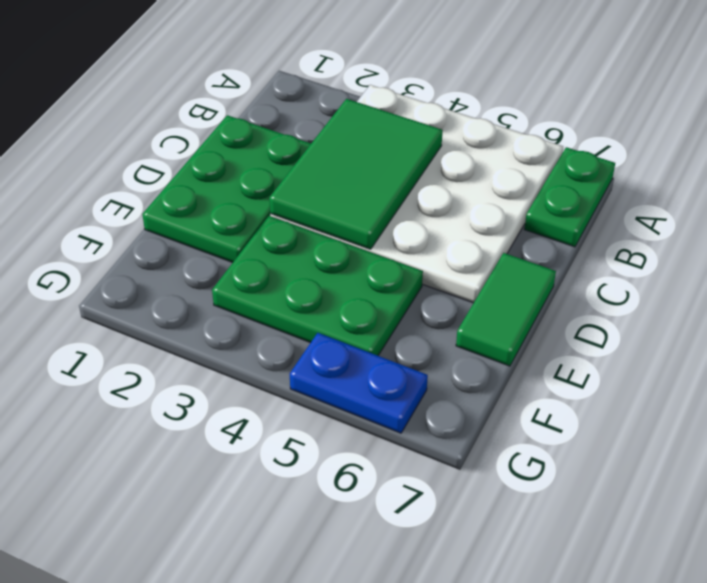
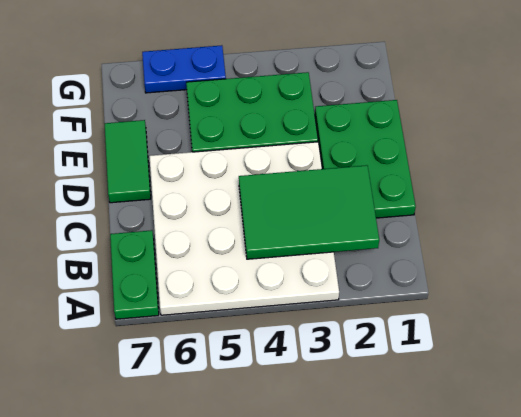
green 2x3 tile [269,99,443,249] -> green 2x3 tile turned to [239,165,379,259]

